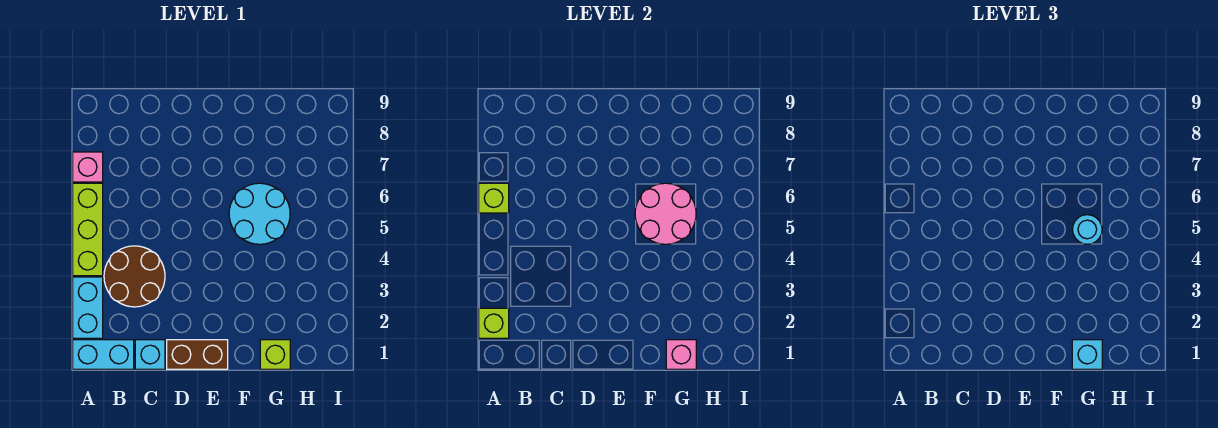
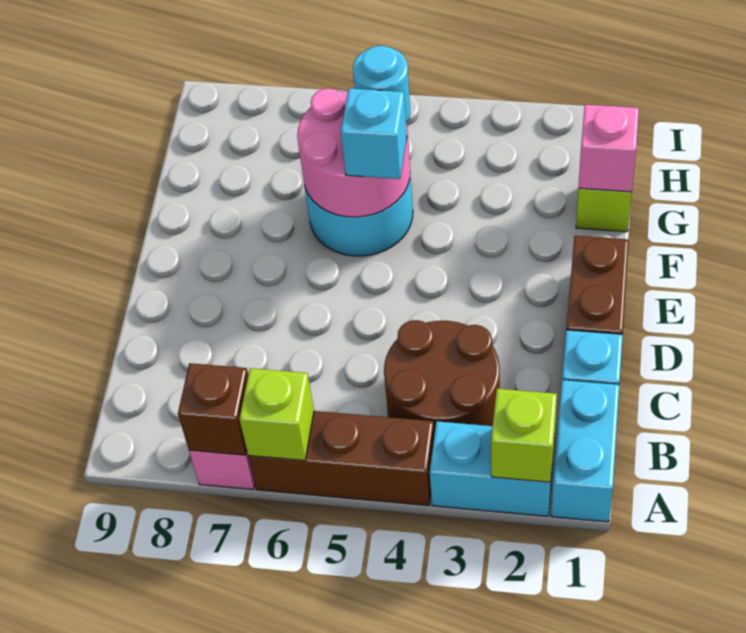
lime 1x3 brick [73,183,103,276] -> brown 1x3 brick [248,411,434,506]
none -> brown 1x1 brick [178,363,248,455]
cyan 1x1 brick [1072,340,1102,369] -> cyan 1x1 brick moved to [341,89,407,179]

